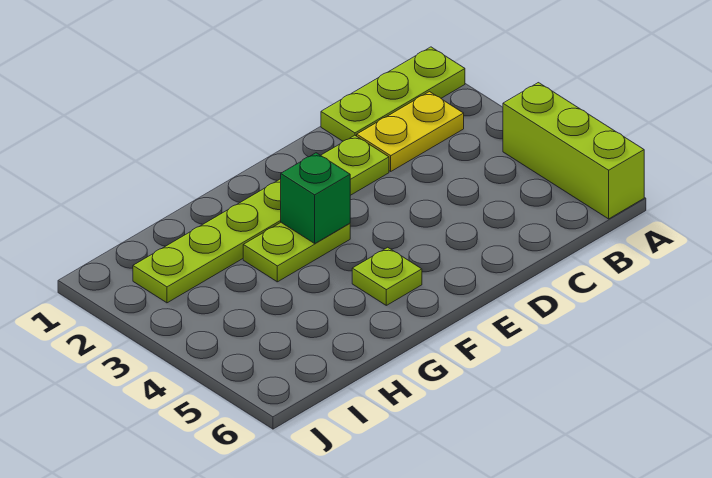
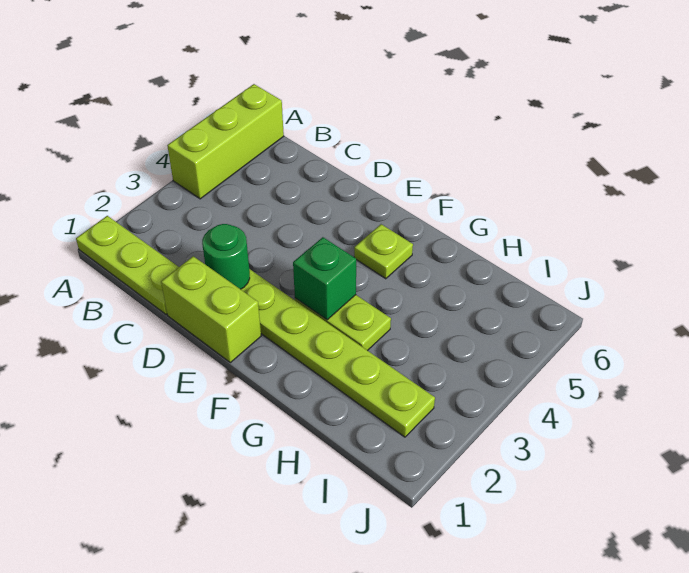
yellow 1x2 plate [357,92,464,171] -> none
none -> lime 1x2 brick [161,256,261,363]
none -> green 1x1 round brick [202,224,250,289]

